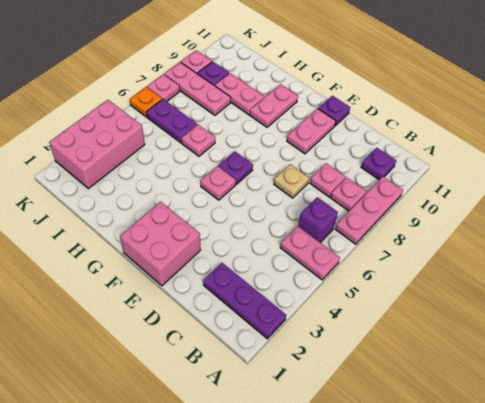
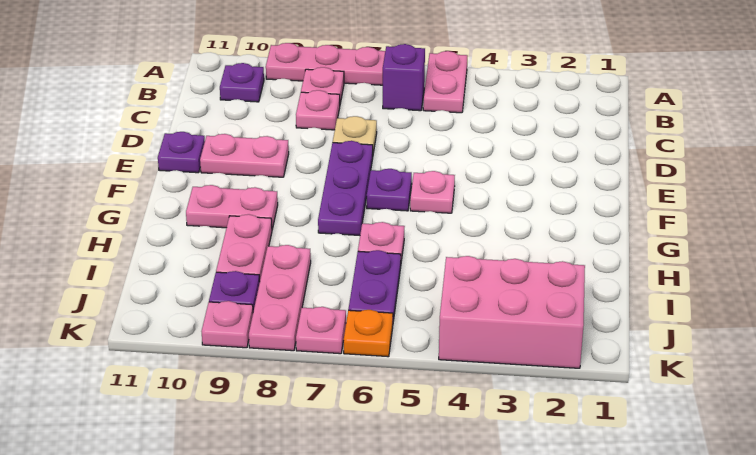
purple 1x3 plate [203,263,286,339] -> purple 1x3 plate moved to [318,141,373,235]
pink 2x2 brick [120,202,201,286] -> none

